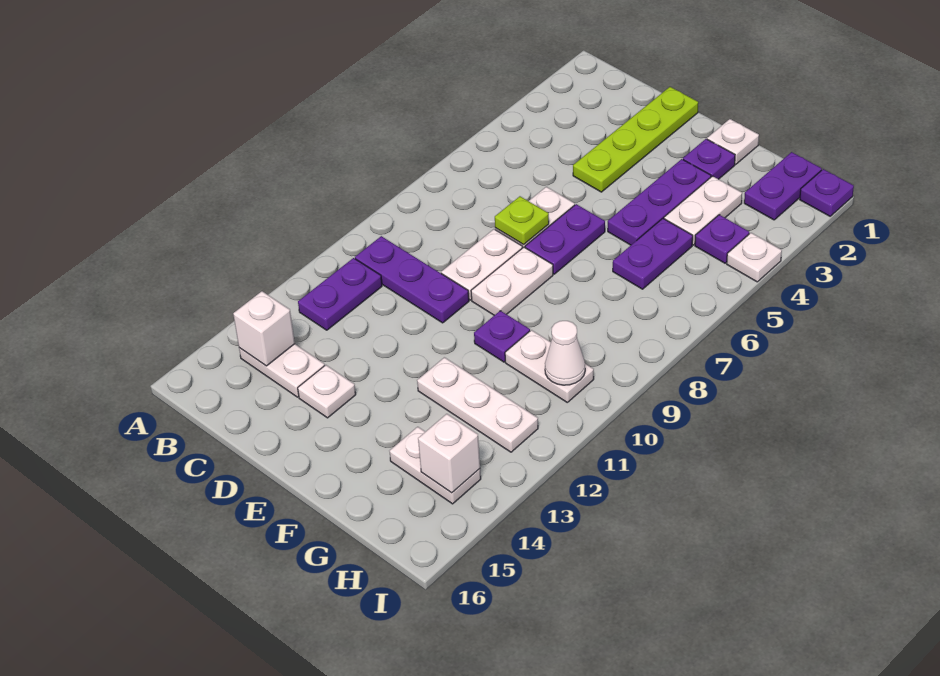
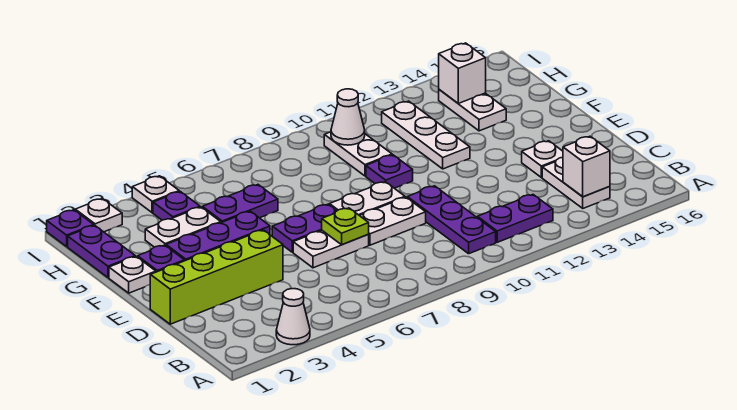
none -> white 1x1 cone [276,289,310,345]
lime 1x4 plate [573,87,698,192] -> lime 1x4 brick [150,230,283,324]
purple 1x2 plate [744,152,822,220] -> purple 1x2 plate turned to [68,225,135,278]
none -> white 1x1 plate [75,199,122,232]

